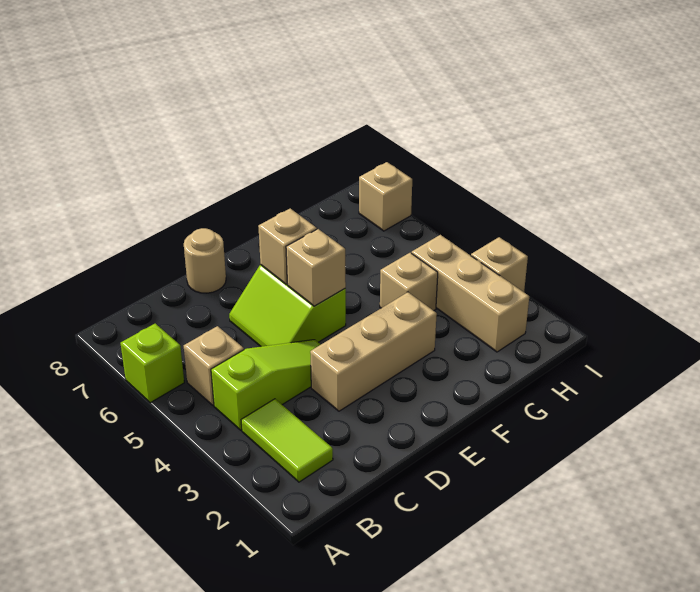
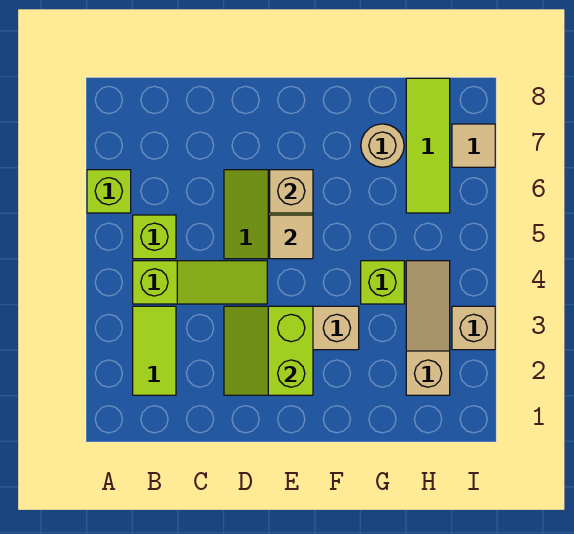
tan 1x1 brick [184,326,244,405] -> lime 1x1 brick [133,215,176,259]
none -> lime 2x2 slope [224,306,313,395]
tan 1x1 round brick [184,228,226,293] -> tan 1x1 round brick moved to [361,124,404,167]
tan 1x1 brick [286,229,346,306] -> tan 1x1 tile [270,215,313,259]
tan 1x1 brick [380,253,438,311] -> lime 1x1 brick [361,261,404,304]
tan 1x3 brick [411,235,529,352] -> tan 1x3 slope [406,261,450,395]
none -> lime 1x3 tile [406,78,450,213]
tan 1x1 brick [359,162,412,231] -> tan 1x1 tile [452,124,495,167]

